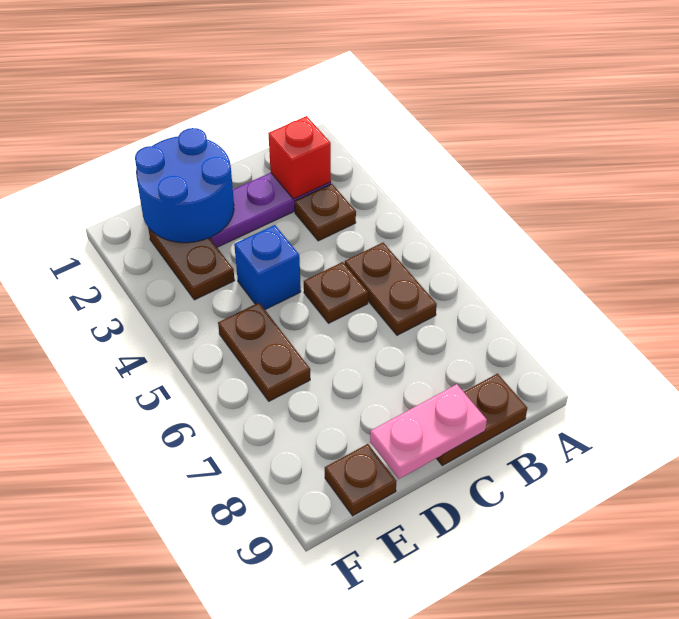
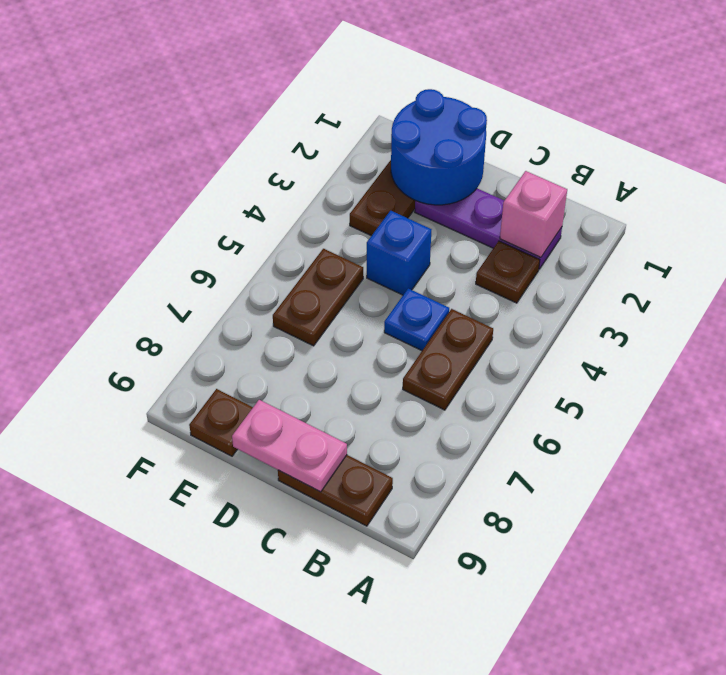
red 1x1 brick [268,116,331,199] -> pink 1x1 brick [500,171,567,257]
brown 1x1 plate [304,262,368,323] -> blue 1x1 plate [384,288,449,351]

